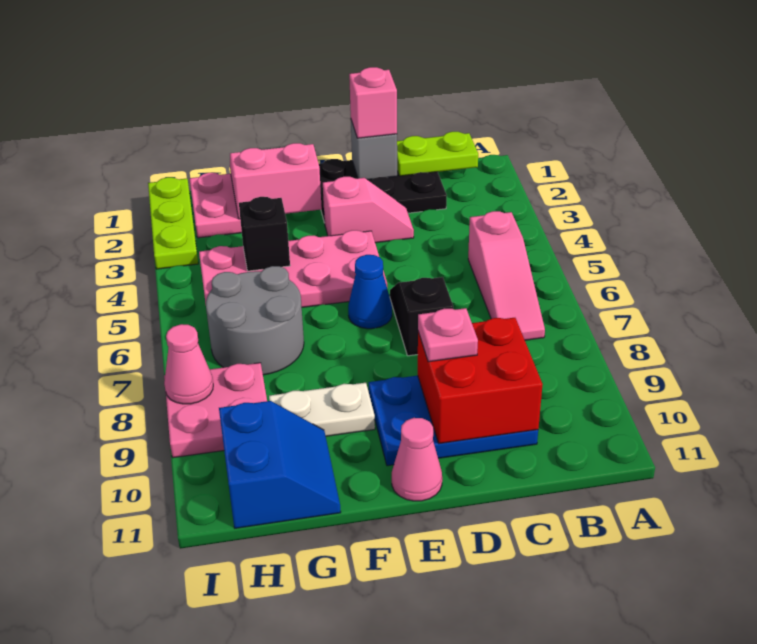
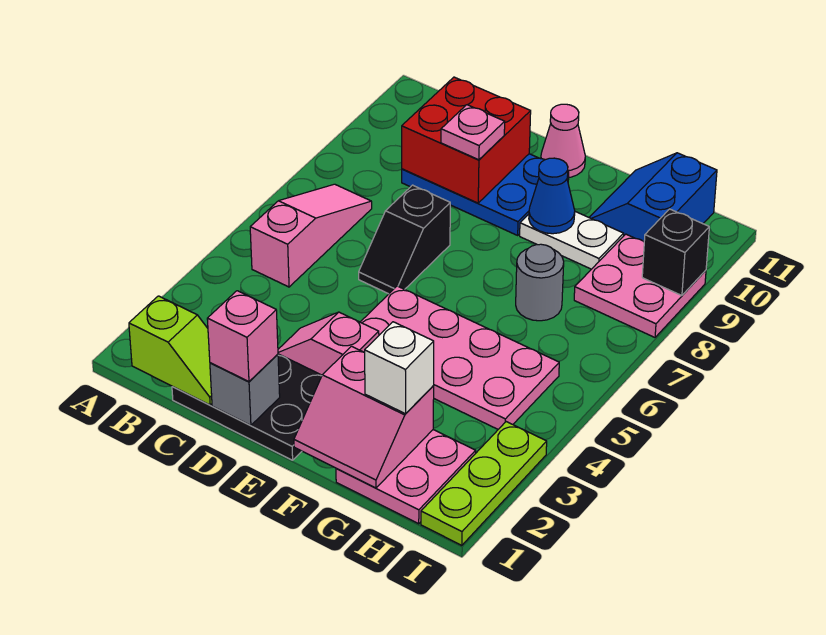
lime 1x2 plate [397,132,478,176] -> lime 1x2 slope [129,296,212,405]
blue 1x1 cone [348,255,392,329] -> blue 1x1 cone moved to [529,158,575,234]
none -> white 1x1 brick [365,322,434,414]
black 1x1 brick [239,197,290,271] -> black 1x1 brick moved to [642,209,709,296]
grey 2x2 round brick [206,266,304,375] -> grey 1x1 round brick [516,244,564,321]
pink 1x1 cone [164,324,213,404] -> none

